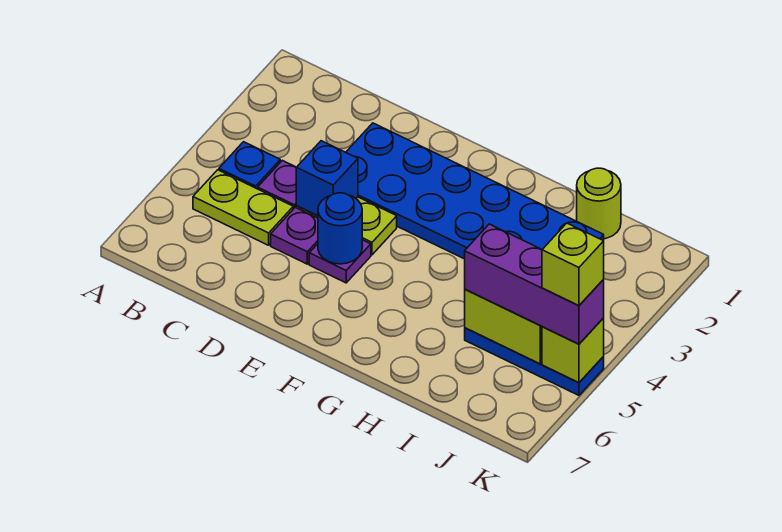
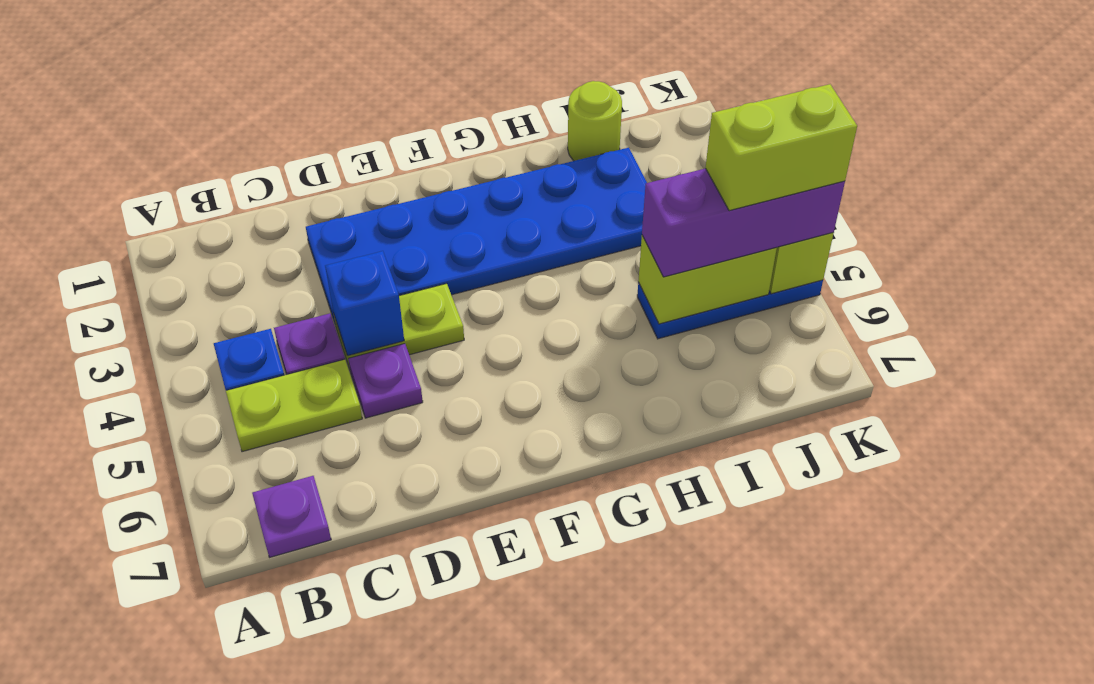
purple 1x1 plate [309,240,371,283] -> purple 1x1 plate moved to [252,476,331,557]
blue 1x1 round brick [318,193,362,264] -> none
lime 1x1 brick [542,223,604,306] -> lime 1x2 brick [705,84,857,211]

